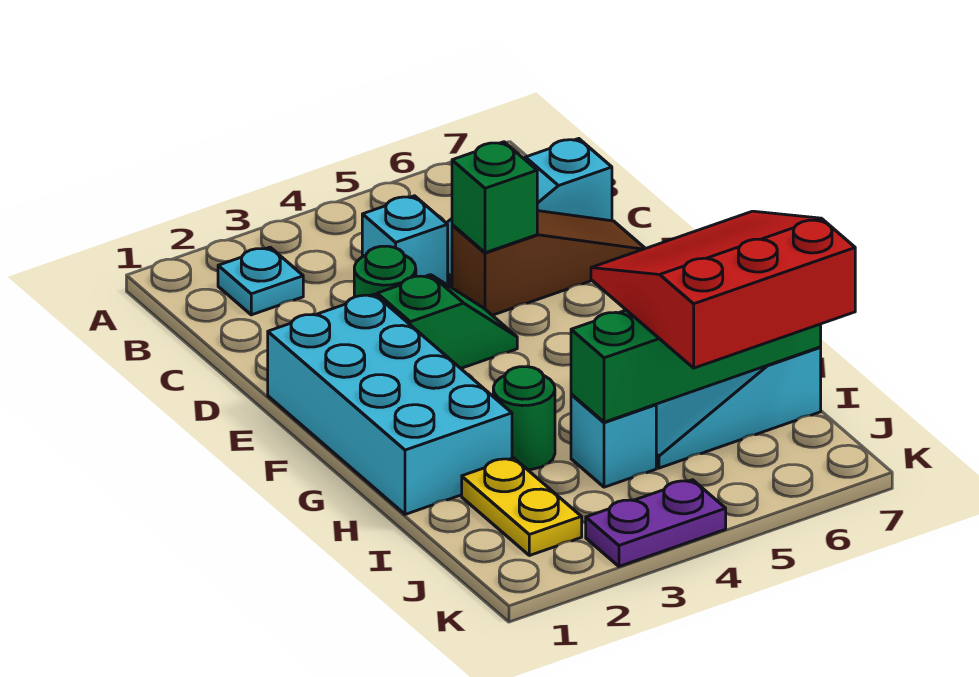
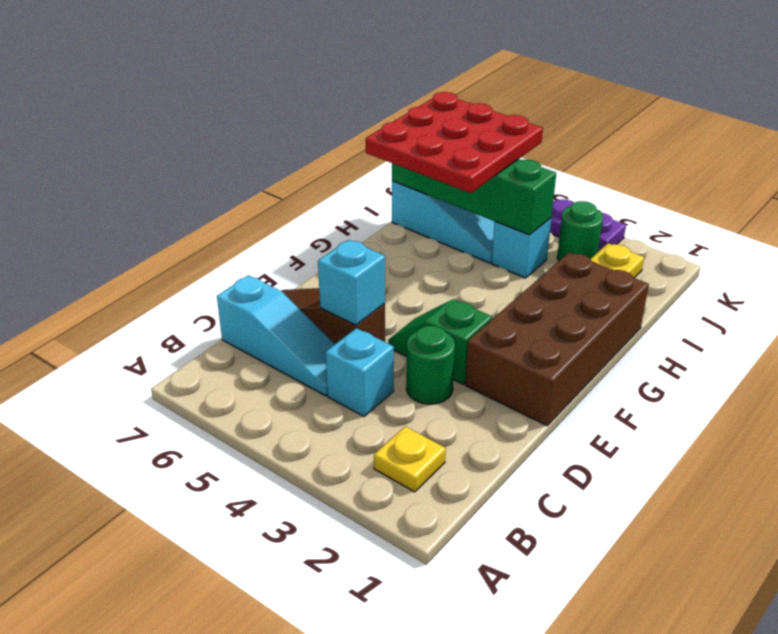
cyan 1x1 plate [218,247,303,315] -> yellow 1x1 plate [374,426,446,492]
green 1x1 brick [452,142,537,253] -> cyan 1x1 brick [318,240,385,325]
cyan 2x4 brick [268,294,512,514] -> brown 2x4 brick [465,253,649,426]
green 1x1 round brick [493,367,555,470] -> green 1x1 round brick moved to [557,201,603,261]
red 3x3 slope [591,211,855,368] -> red 3x3 plate [366,92,543,193]

